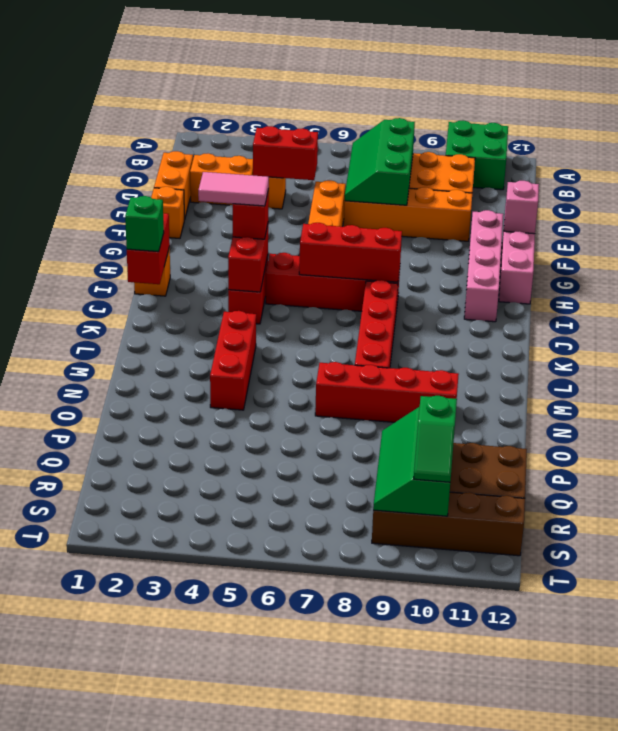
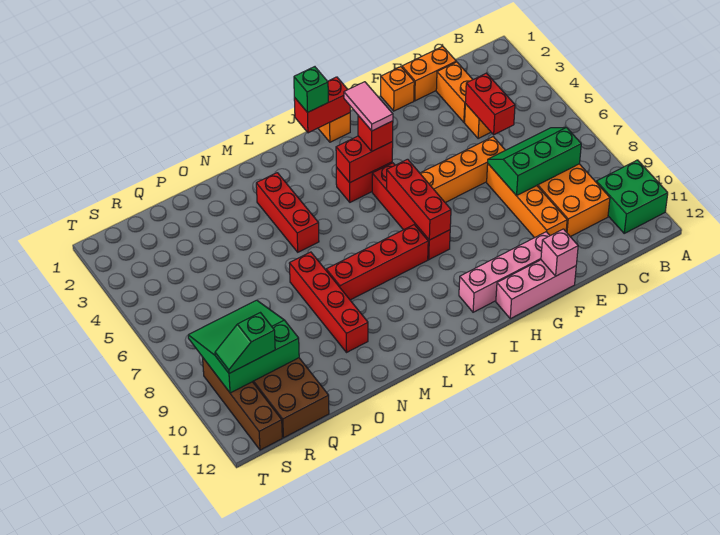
red 1x3 brick [210,311,256,410] -> red 1x3 brick turned to [256,173,319,252]
green 2x3 slope [373,407,450,516] -> green 3x3 slope [188,300,299,393]

